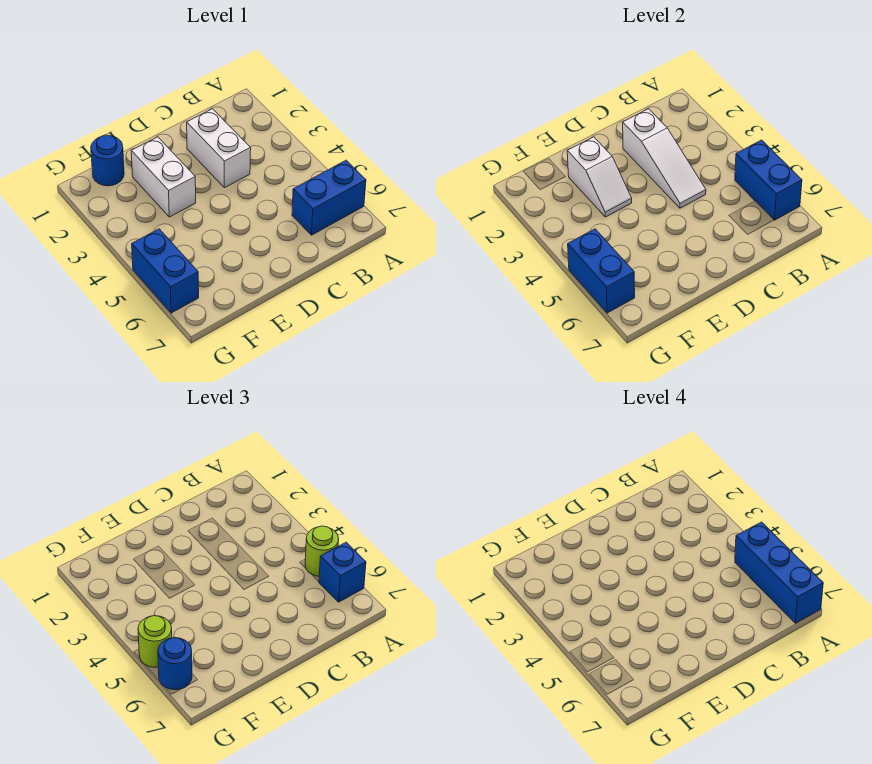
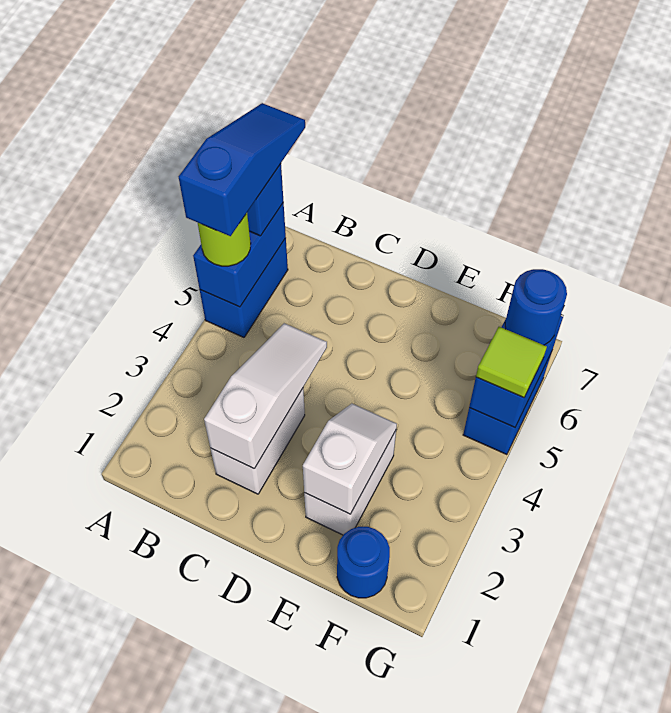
blue 1x3 brick [735,522,823,623] -> blue 1x3 slope [179,103,305,236]
blue 1x2 brick [292,160,366,235] -> blue 1x2 brick turned to [200,238,288,338]
lime 1x1 round brick [138,616,172,667] -> lime 1x1 tile [476,327,547,398]

